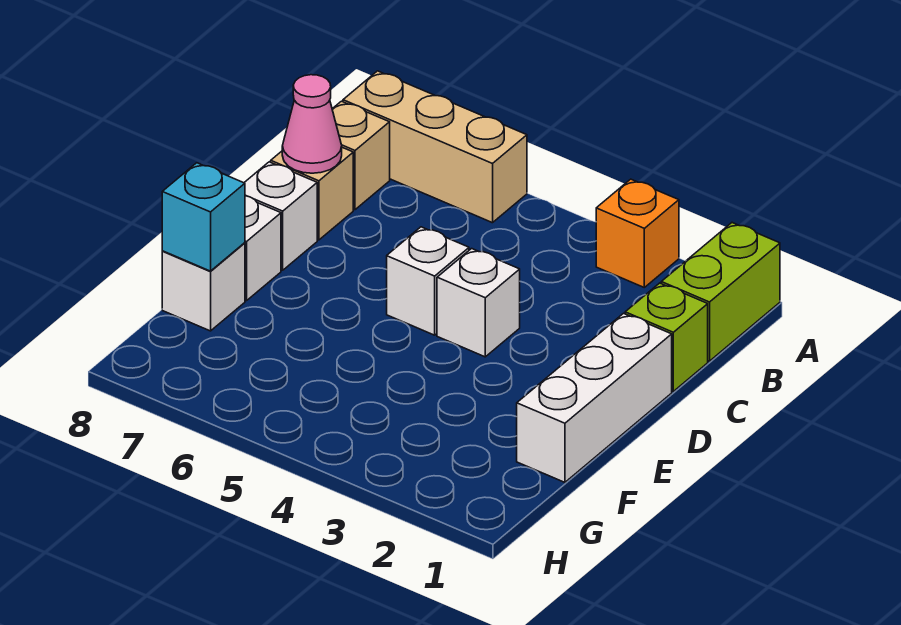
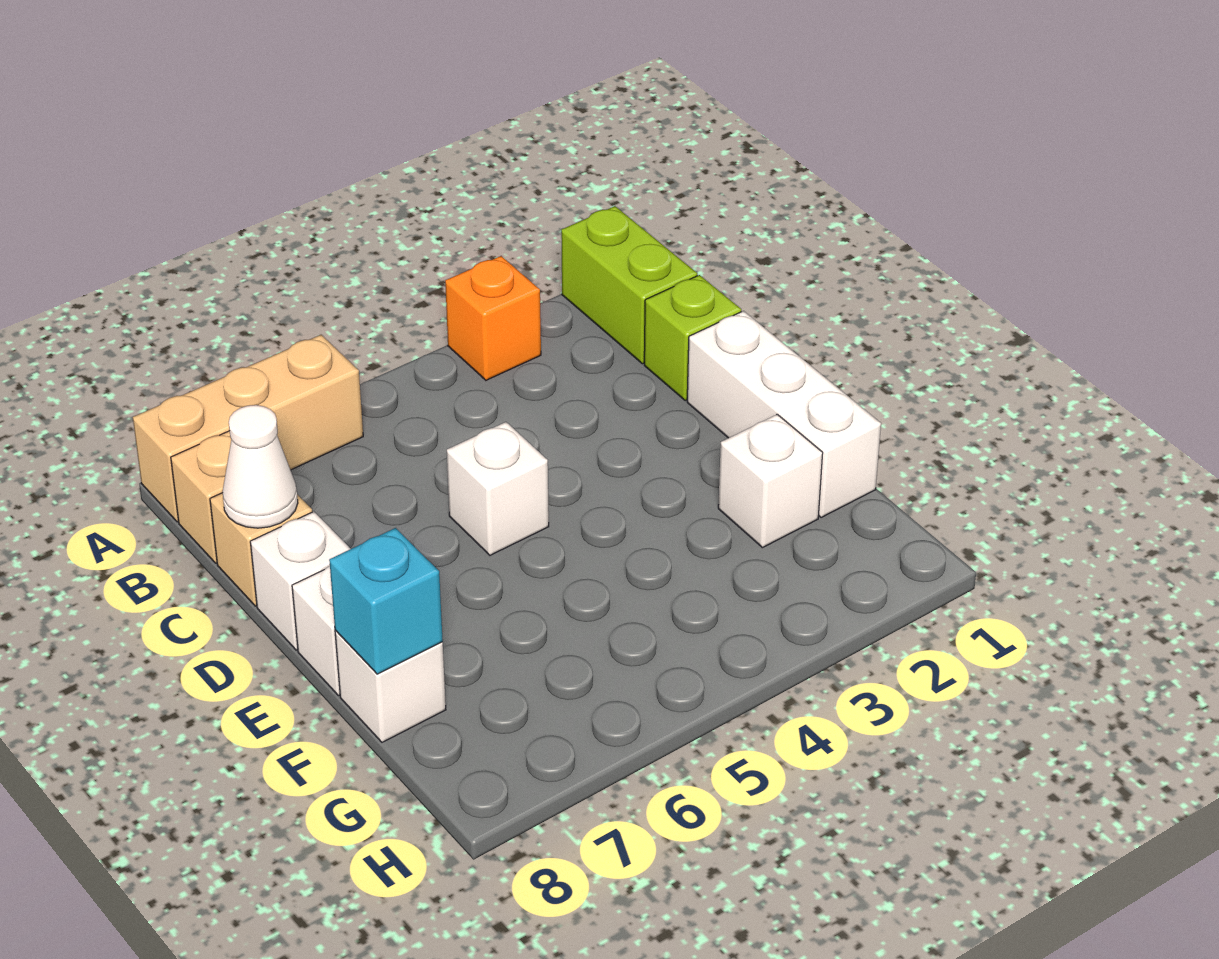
pink 1x1 cone [282,75,342,173] -> white 1x1 cone [223,405,298,528]
white 1x1 brick [437,249,520,357] -> white 1x1 brick moved to [718,414,823,548]

